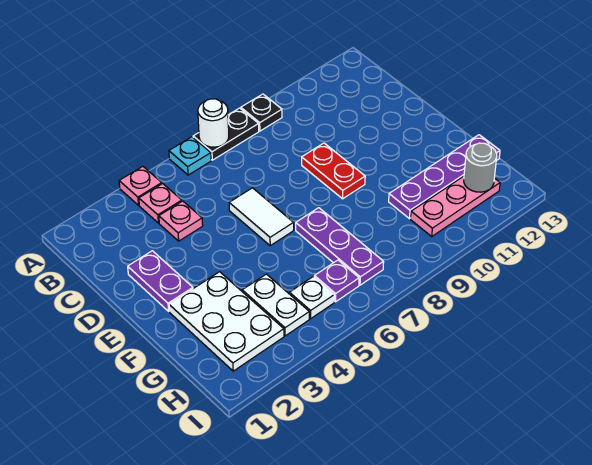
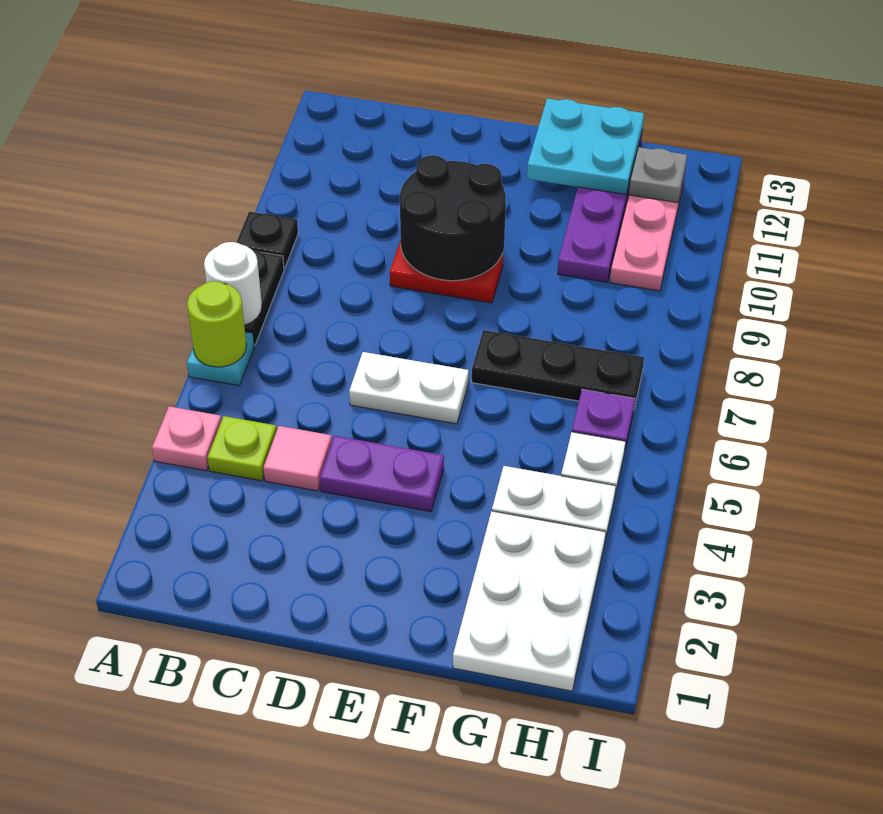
none -> lime 1x1 round brick [187,281,246,367]
pink 1x1 plate [139,184,182,223] -> lime 1x1 plate [208,416,277,481]
pink 1x1 plate [159,201,203,241] -> pink 1x1 tile [264,426,332,491]
purple 1x2 plate [128,251,193,311] -> purple 1x2 plate moved to [320,436,444,512]
white 1x2 tile [229,188,294,246] -> white 1x2 plate [349,352,469,424]
none -> black 2x2 round brick [400,155,506,281]
white 2x3 plate [169,272,284,371] -> white 2x3 plate turned to [453,511,606,691]
purple 1x3 plate [296,208,384,285] -> black 1x3 plate [472,330,644,408]
none -> cyan 2x2 plate [527,98,644,195]
grey 1x1 round brick [464,143,497,192] -> grey 1x1 plate [629,147,687,203]

